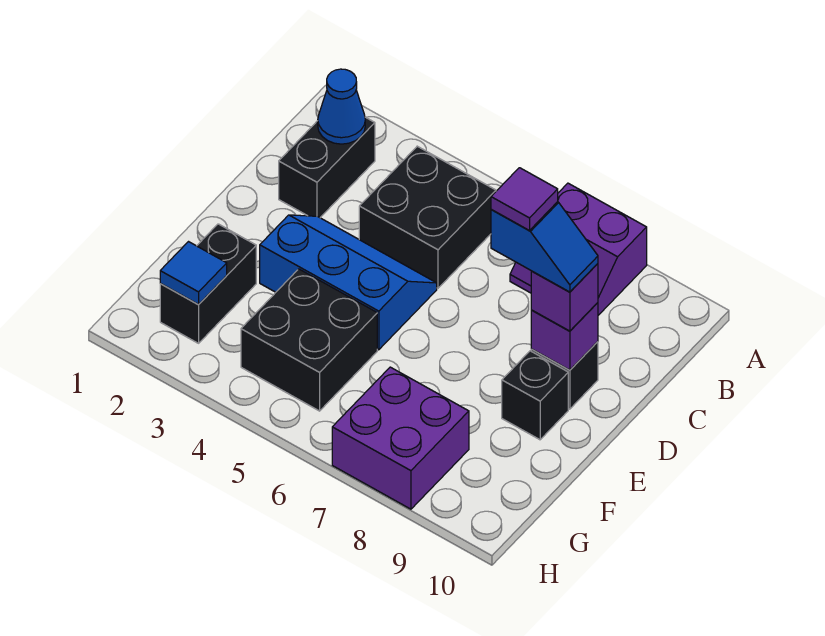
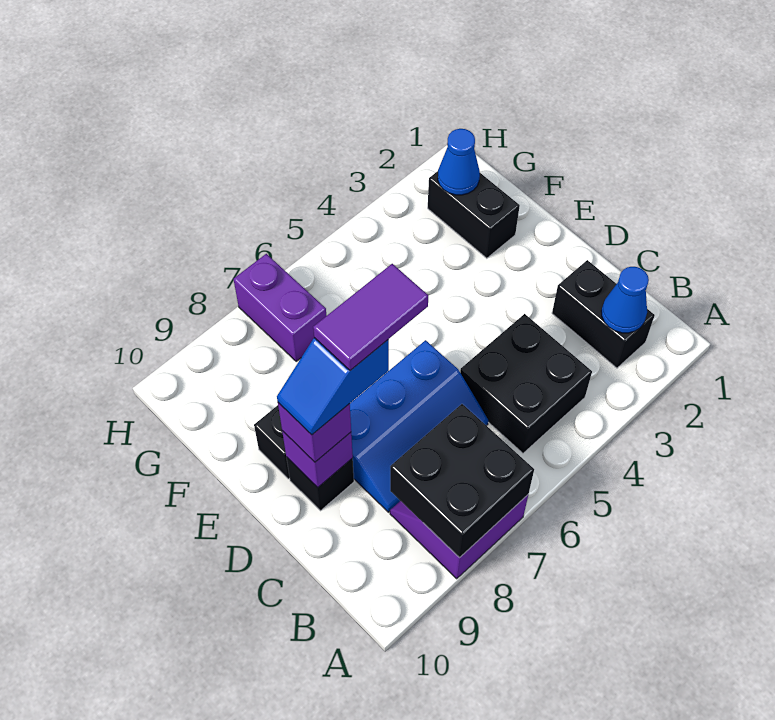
blue 2x3 slope [260,215,437,350] -> blue 2x3 slope moved to [350,340,488,512]
purple 1x1 tile [491,168,558,230] -> purple 1x2 tile [313,264,428,371]
black 2x2 brick [241,269,377,411] -> black 2x2 brick moved to [390,404,534,558]
blue 1x1 tile [160,242,227,305] -> blue 1x1 cone [438,129,480,195]
purple 2x2 brick [332,367,469,509] -> purple 1x2 brick [234,254,326,362]

